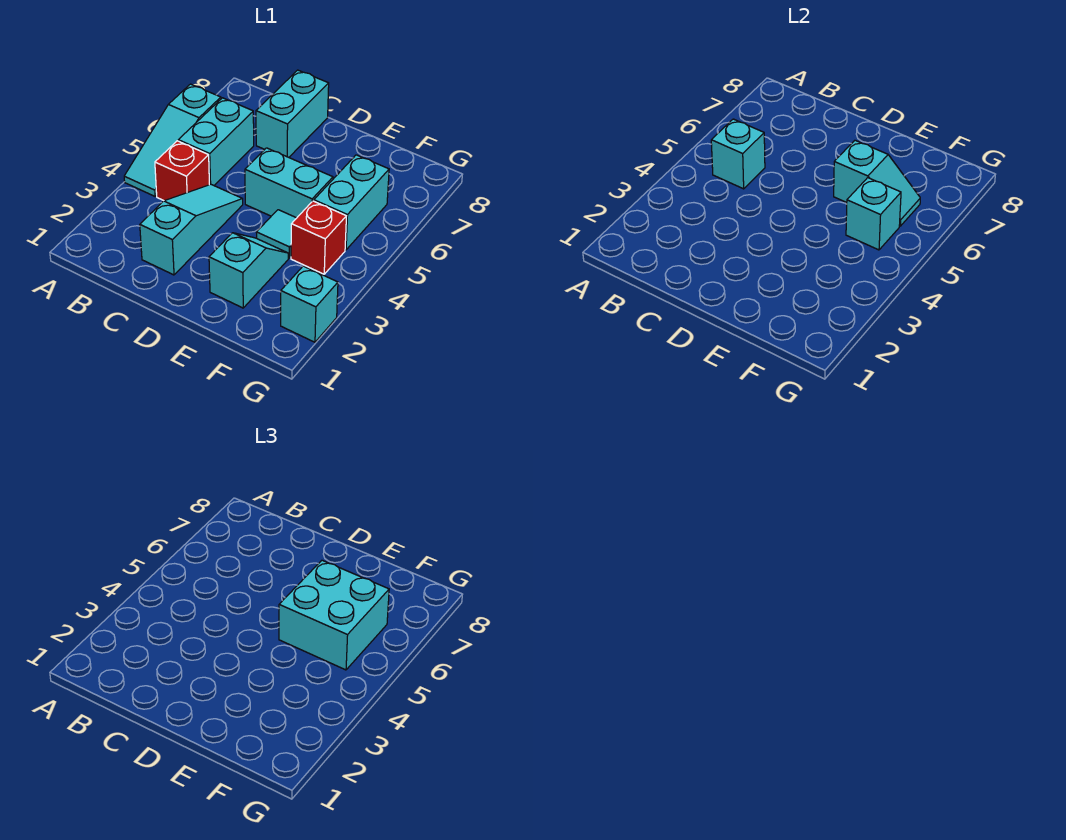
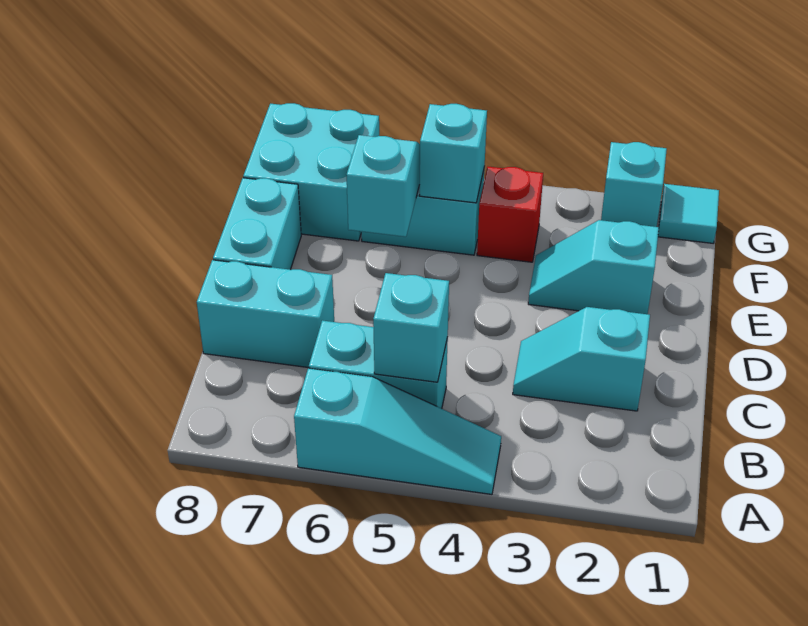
red 1x1 brick [155,141,209,201] -> none
cyan 1x3 slope [140,184,243,275] -> cyan 1x2 slope [513,307,650,411]
cyan 1x2 brick [245,148,333,218] -> cyan 1x2 brick moved to [213,178,301,270]
cyan 1x1 tile [256,210,296,258] -> cyan 1x1 tile moved to [658,184,719,243]
cyan 2x2 brick [279,560,389,670] -> cyan 2x2 brick moved to [243,103,379,241]

